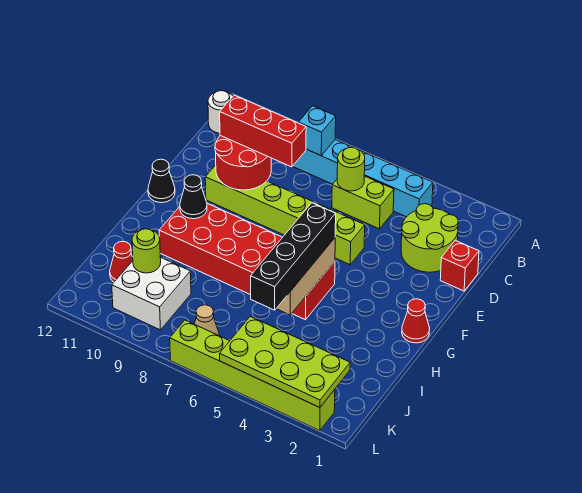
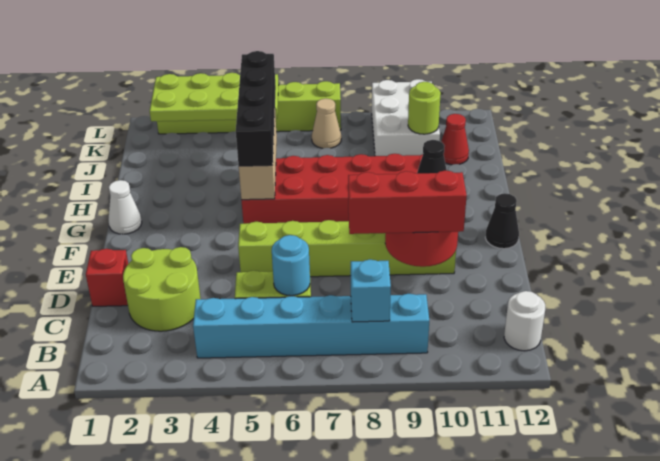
lime 1x1 round brick [337,147,365,191] -> cyan 1x1 round brick [272,235,310,296]
red 1x1 cone [402,299,430,343] -> white 1x1 cone [108,180,142,234]
white 2x2 brick [112,257,191,330] -> white 2x3 brick [372,79,440,156]

